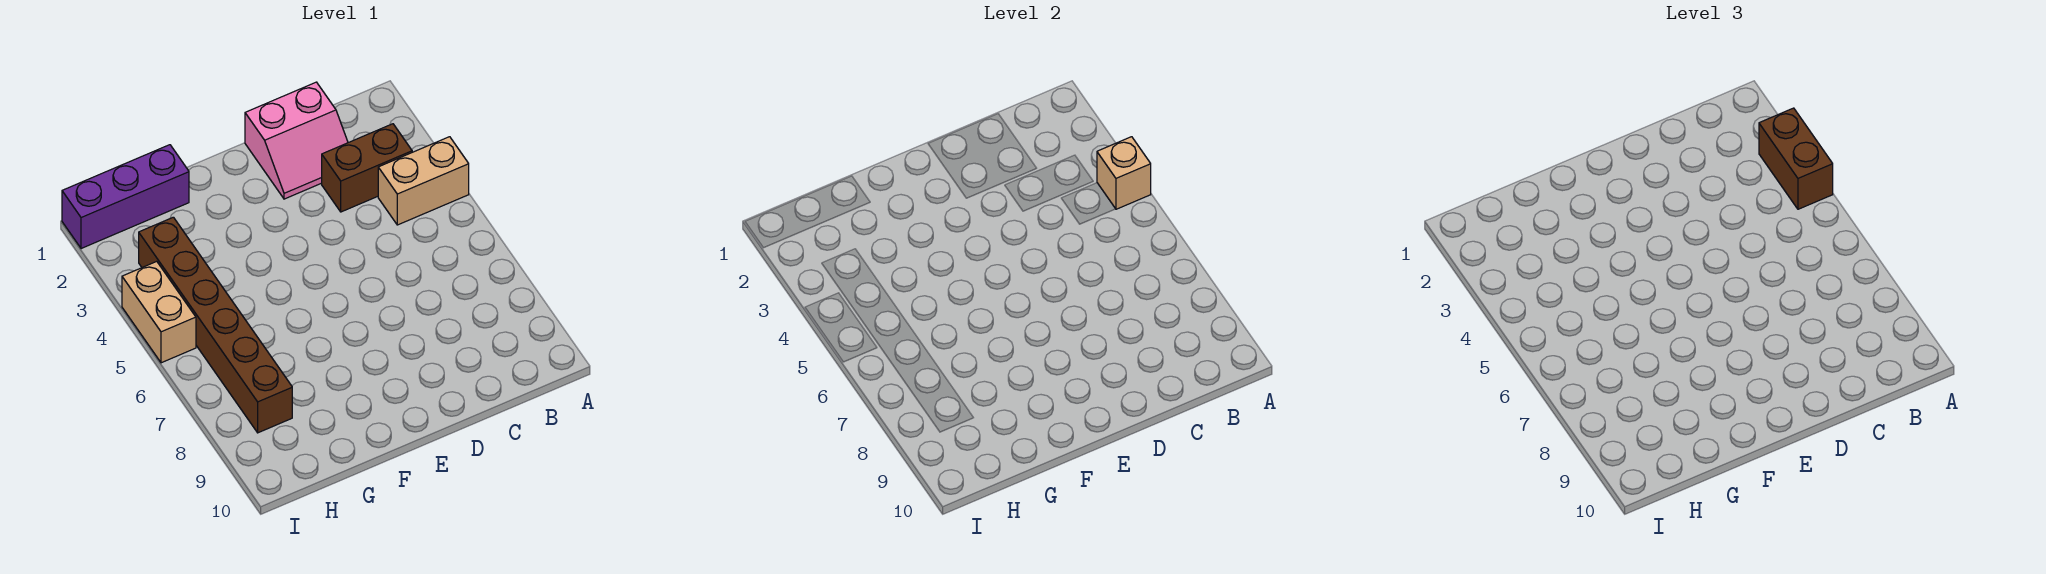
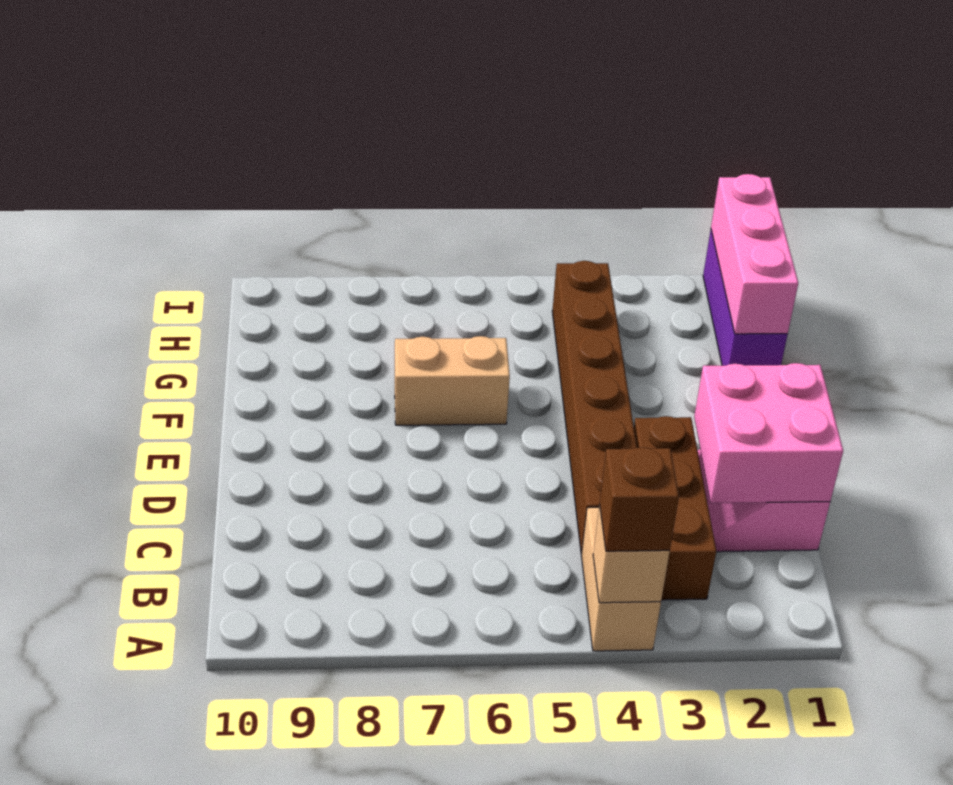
brown 1x2 brick [1759,108,1833,209] -> brown 1x1 brick [600,447,679,551]
brown 1x2 brick [322,124,412,212] -> brown 1x3 brick [634,416,716,600]
none -> pink 2x2 brick [694,363,843,503]
none -> pink 1x3 brick [711,174,798,334]
brown 1x6 brick [139,217,292,433] -> brown 1x6 brick turned to [552,261,637,554]
tan 1x2 brick [122,261,196,363] -> tan 1x2 brick moved to [395,336,510,425]

